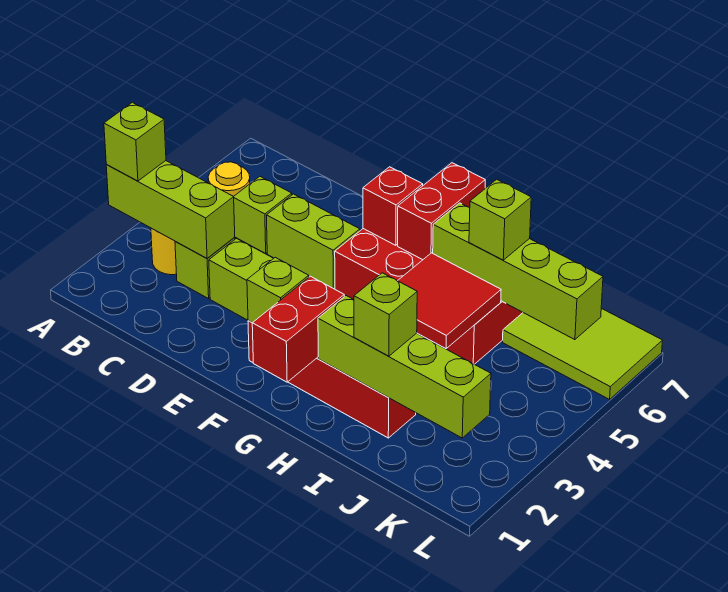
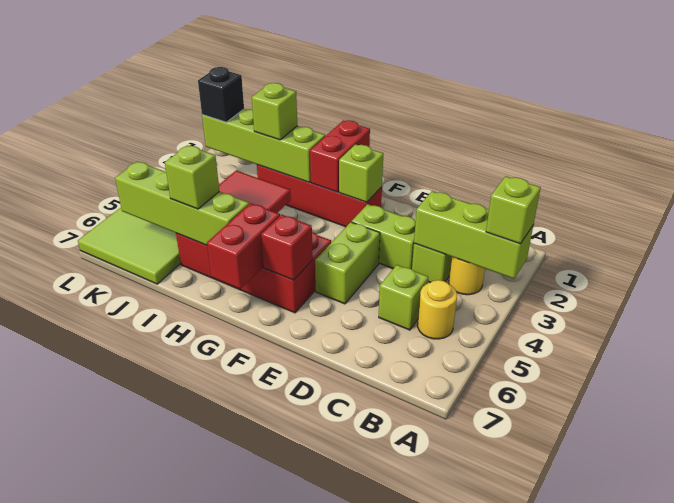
lime 1x2 brick [267,194,360,289] -> lime 1x2 brick turned to [315,222,380,304]
none -> black 1x1 brick [198,67,244,122]

